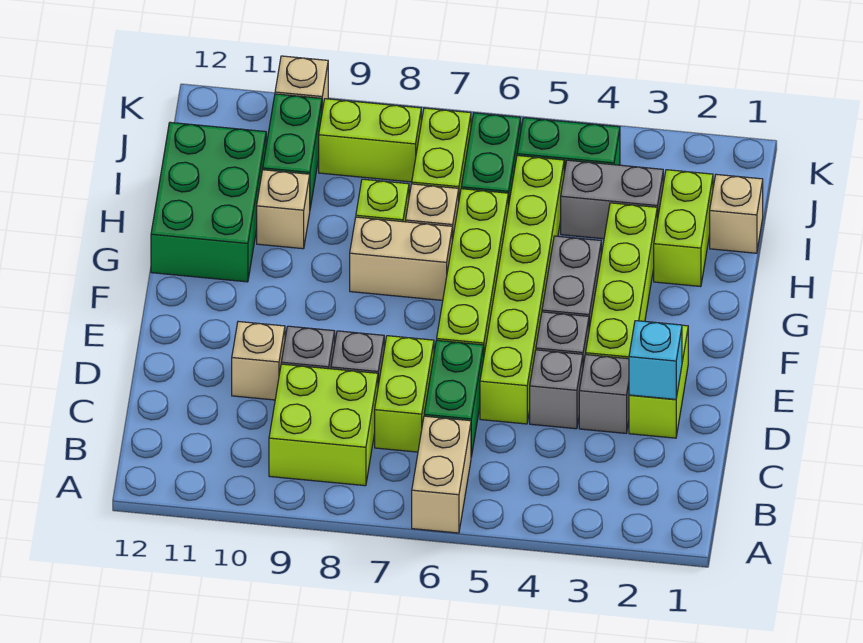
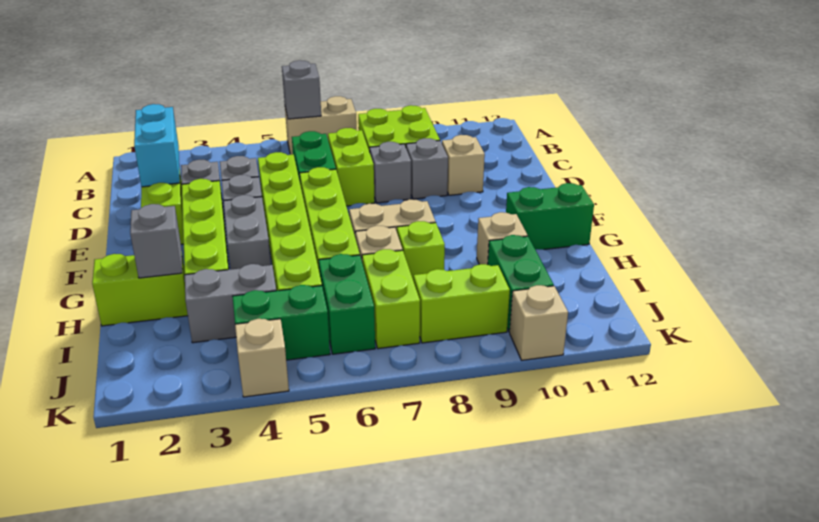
tan 1x2 brick [412,416,471,533] -> tan 1x2 brick turned to [285,96,357,155]
none -> grey 1x1 brick [282,60,321,119]
cyan 1x1 brick [629,321,682,399] -> cyan 1x2 brick [134,104,180,187]
green 2x3 brick [151,122,266,282] -> green 1x2 brick [506,183,594,250]
lime 1x2 brick [654,170,713,287] -> lime 1x2 brick turned to [92,254,188,326]
none -> grey 1x1 brick [130,204,182,278]
tan 1x1 brick [710,174,763,253] -> tan 1x1 brick moved to [235,319,289,397]

